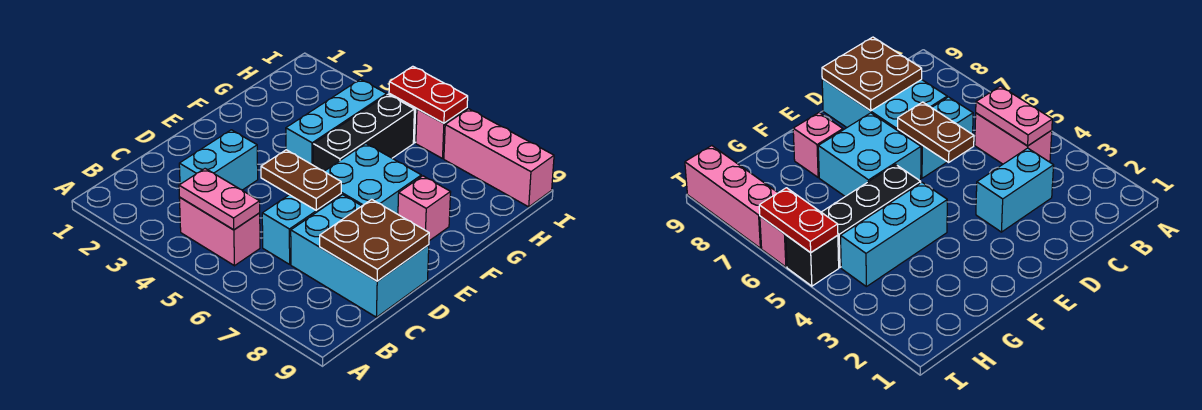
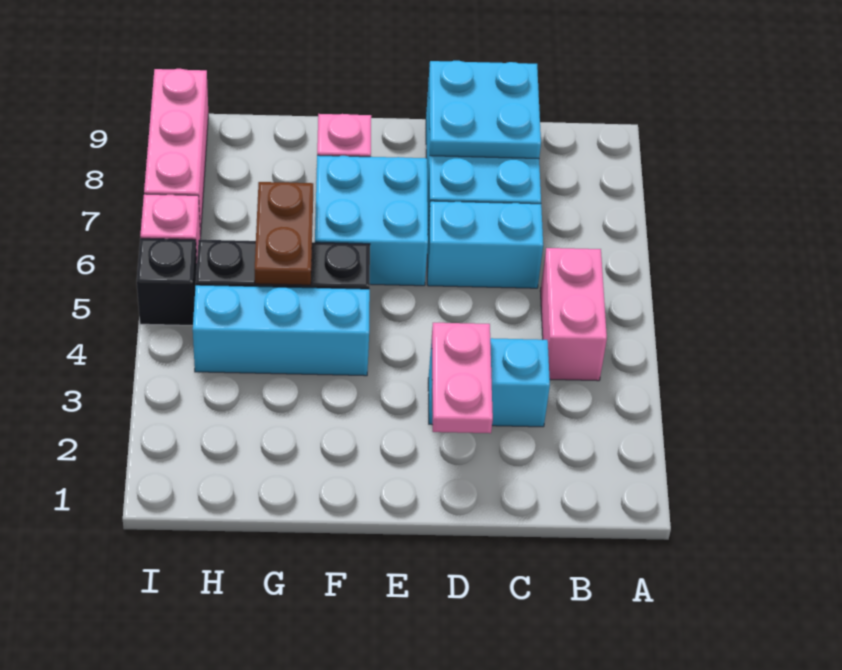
pink 1x2 plate [179,169,260,230] -> pink 1x2 plate moved to [432,323,493,433]
brown 2x2 plate [320,199,429,281] -> cyan 2x2 plate [429,61,541,159]
brown 1x2 plate [261,150,341,210] -> brown 1x2 plate moved to [254,182,313,285]
red 1x2 plate [389,66,468,123] -> none

